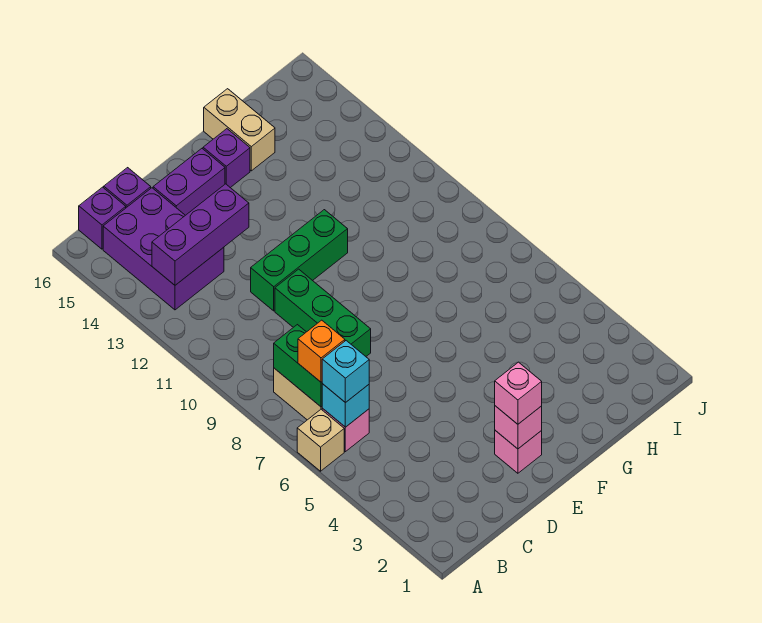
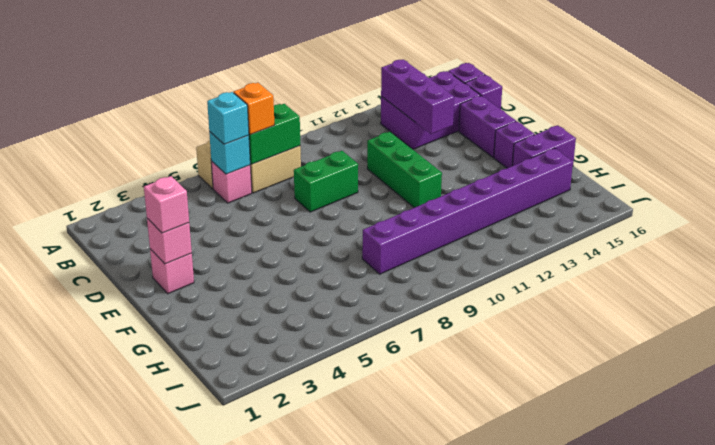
green 1x3 brick [275,269,371,356] -> green 1x2 brick [294,151,358,212]
tan 1x2 brick [204,89,275,171] -> purple 1x2 brick [512,125,576,166]
none -> purple 1x8 brick [362,148,573,274]

